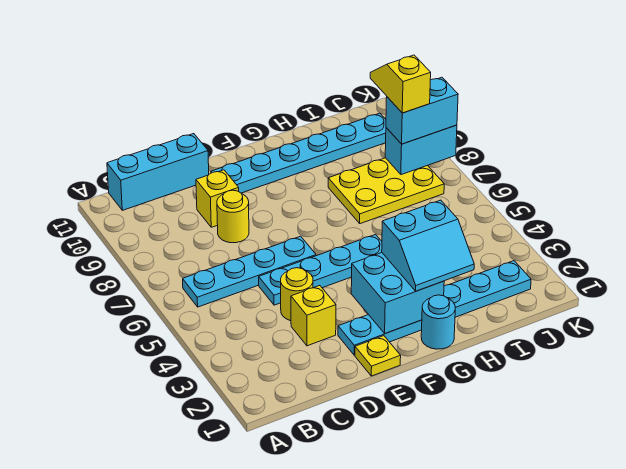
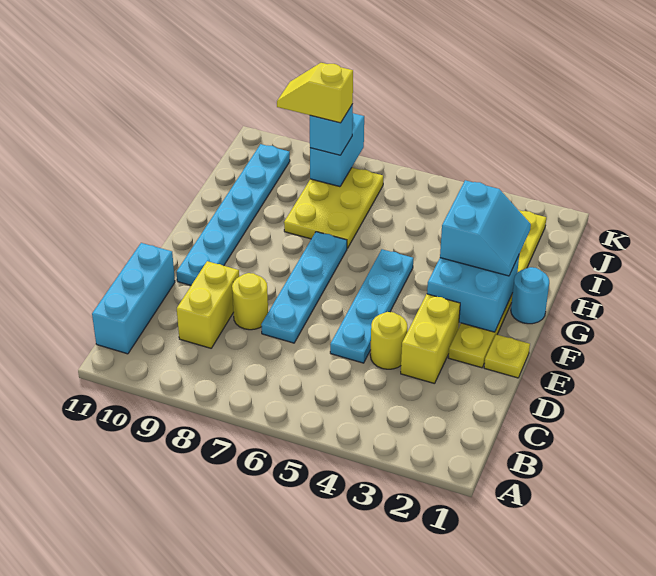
cyan 1x4 plate [183,236,316,307] -> cyan 1x4 plate moved to [261,232,347,343]
yellow 1x1 brick [291,286,336,346] -> yellow 1x2 brick [401,294,460,384]
yellow 1x1 brick [196,170,239,227] -> yellow 1x2 brick [177,261,239,348]
cyan 1x6 plate [338,261,531,355] -> yellow 1x6 plate [449,210,546,368]
cyan 1x2 brick [386,77,458,144] -> cyan 1x1 brick [310,104,353,155]

